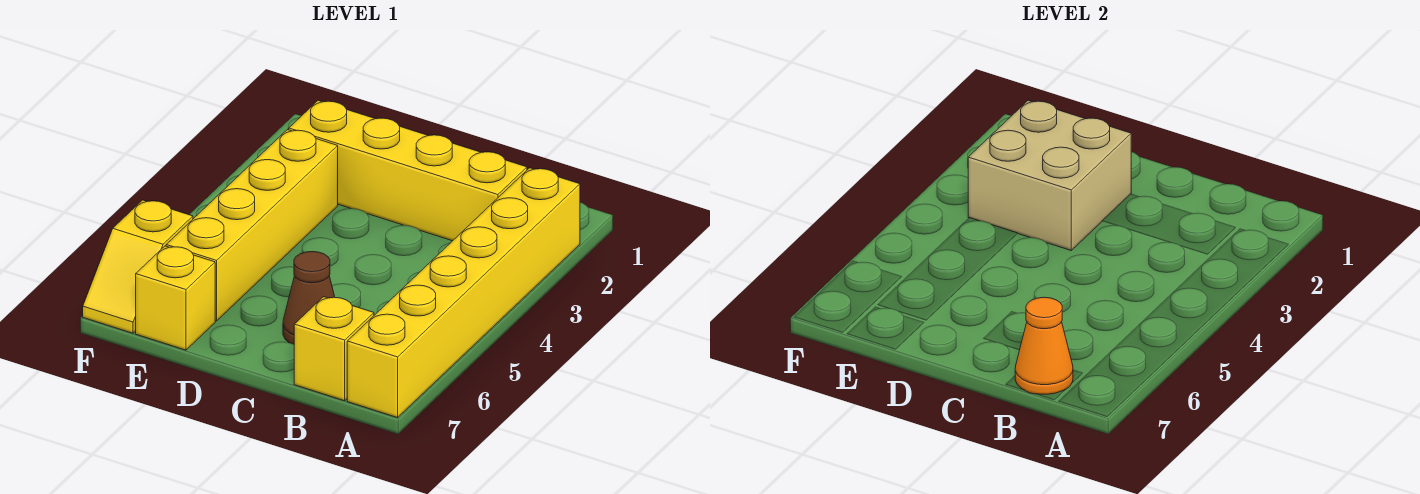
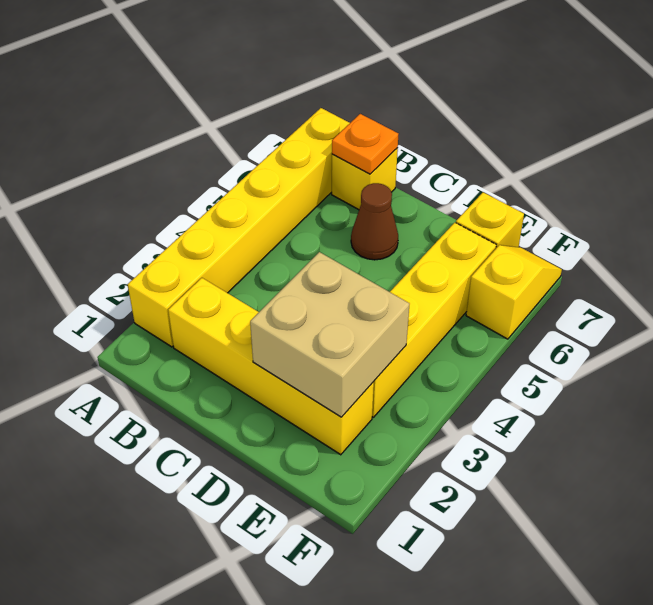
orange 1x1 cone [1015,297,1073,394] -> orange 1x1 plate [332,114,398,174]

